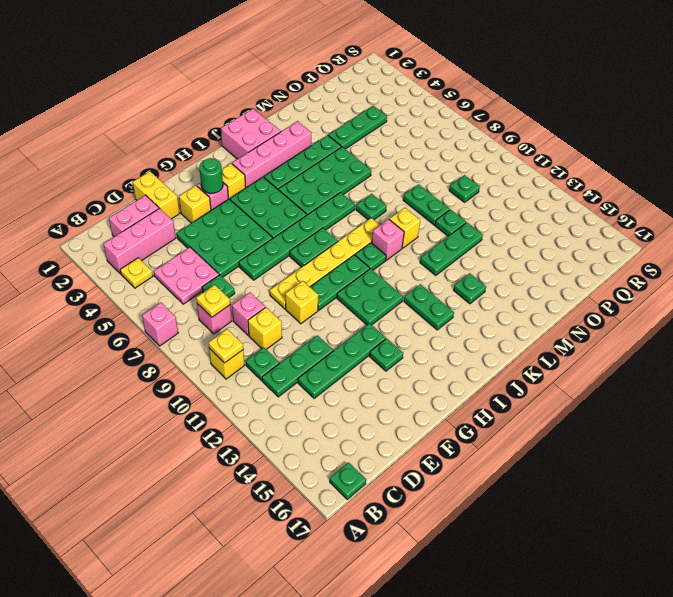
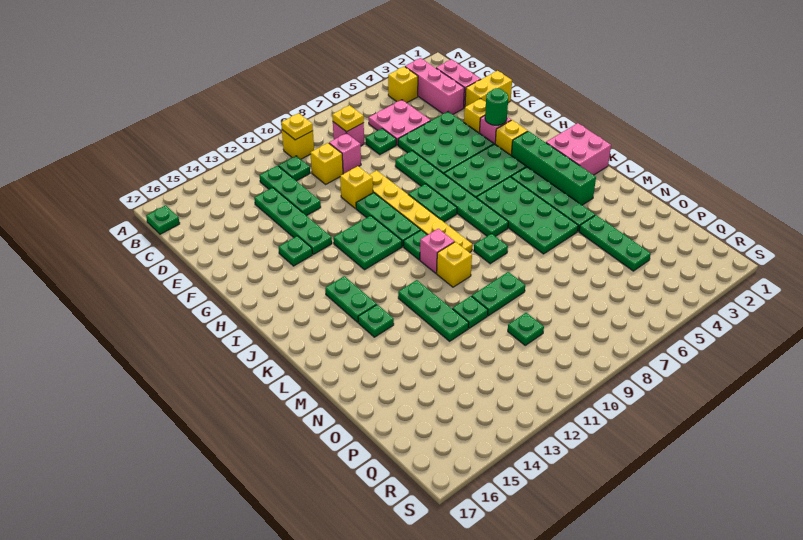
pink 1x1 brick [142,303,178,346] -> none
yellow 1x1 plate [120,258,153,288] -> yellow 1x1 brick [388,67,418,103]
pink 1x4 brick [232,121,311,187] -> green 1x4 brick [511,131,596,205]
green 1x2 plate [404,284,454,330] -> green 1x2 plate turned to [325,276,377,322]

